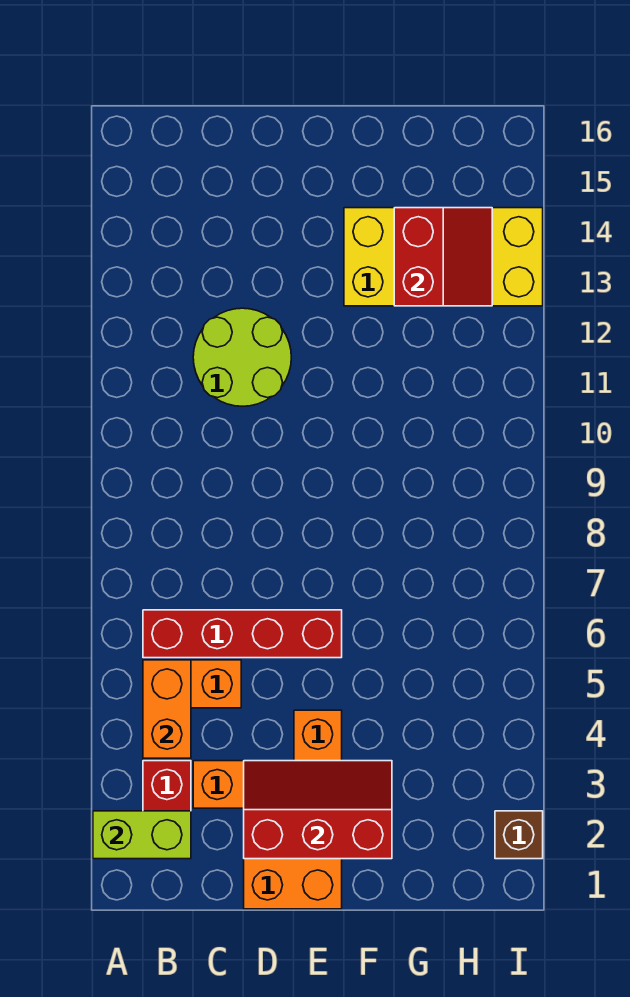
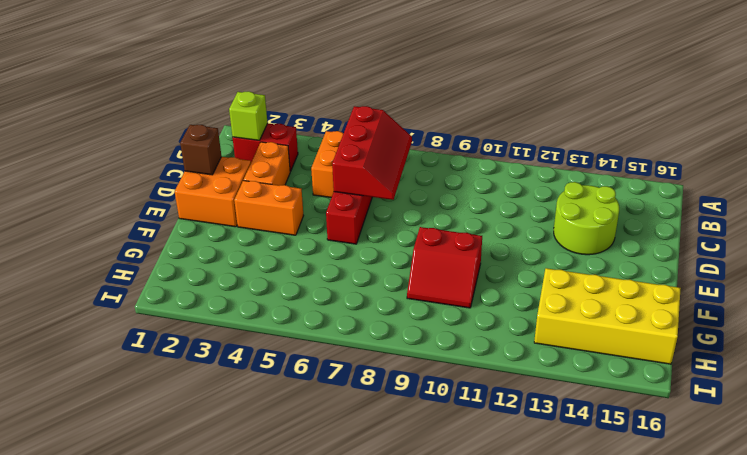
lime 1x2 brick [93,811,191,859] -> lime 1x1 brick [229,91,268,141]
orange 1x2 brick [143,660,191,758] -> none
lime 2x2 round brick [193,308,291,406] -> lime 2x2 round brick moved to [554,182,619,255]
red 2x3 slope [244,761,392,859] -> red 2x3 slope moved to [332,106,412,200]
yellow 2x4 brick [344,208,543,306] -> yellow 2x4 brick turned to [534,268,681,364]
red 2x2 slope [394,208,492,306] -> red 2x2 slope moved to [407,227,482,308]
brown 1x1 brick [495,811,543,859] -> brown 1x1 brick moved to [180,125,221,175]

